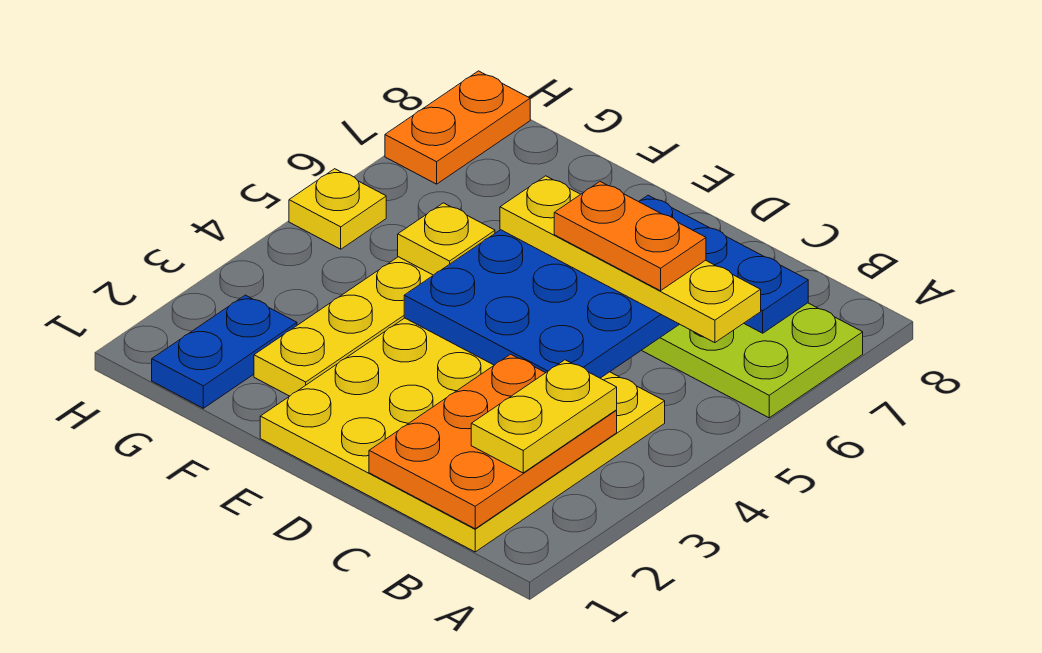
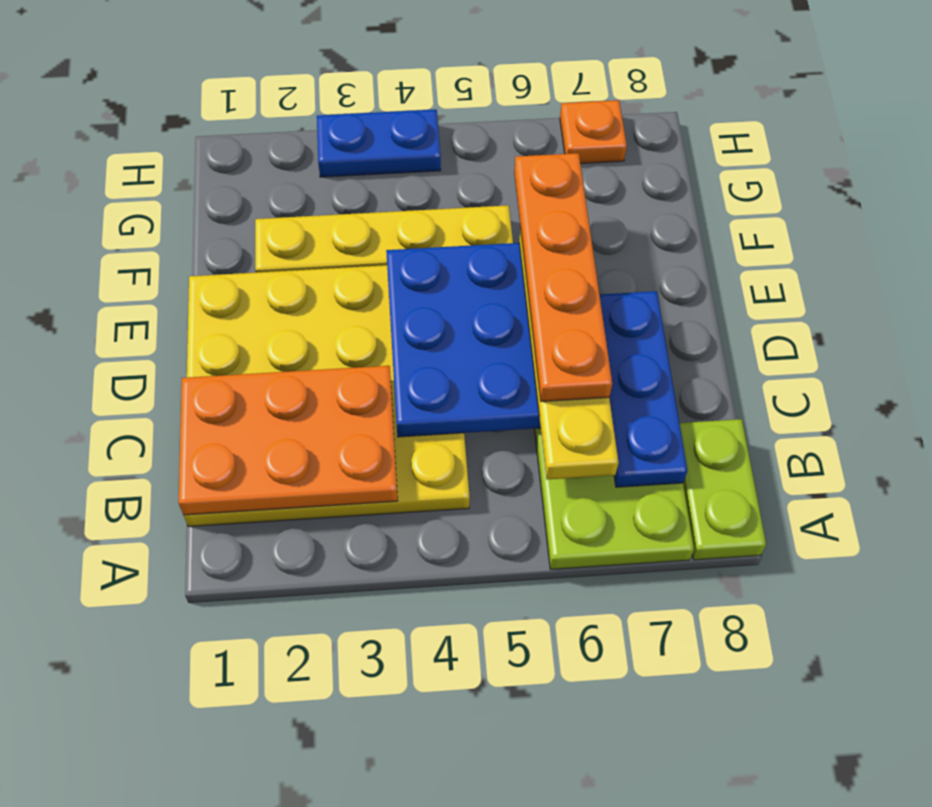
none -> lime 1x2 plate [679,419,766,560]
yellow 1x2 plate [471,360,617,473] -> none
orange 1x2 plate [554,182,706,291] -> orange 1x4 plate [514,153,612,401]
yellow 1x1 plate [398,203,495,275] -> none
blue 1x2 plate [152,295,297,408] -> blue 1x2 plate moved to [317,110,441,177]
yellow 1x1 plate [289,169,386,249] -> none
orange 1x2 plate [385,71,530,184] -> orange 1x1 plate [560,100,627,164]

